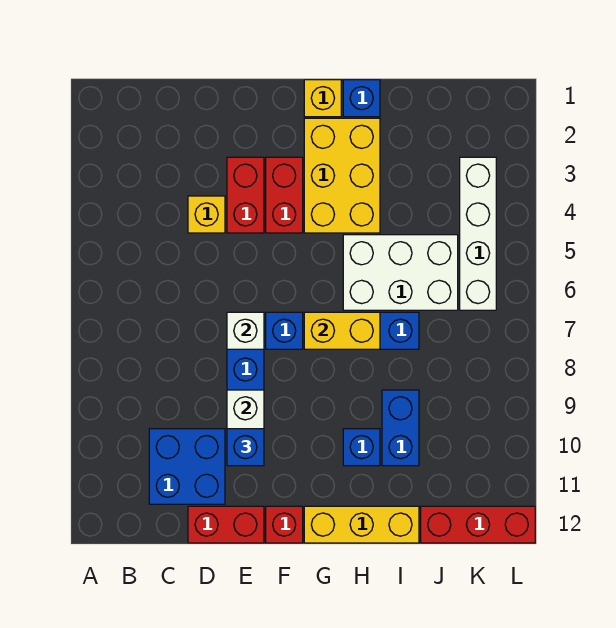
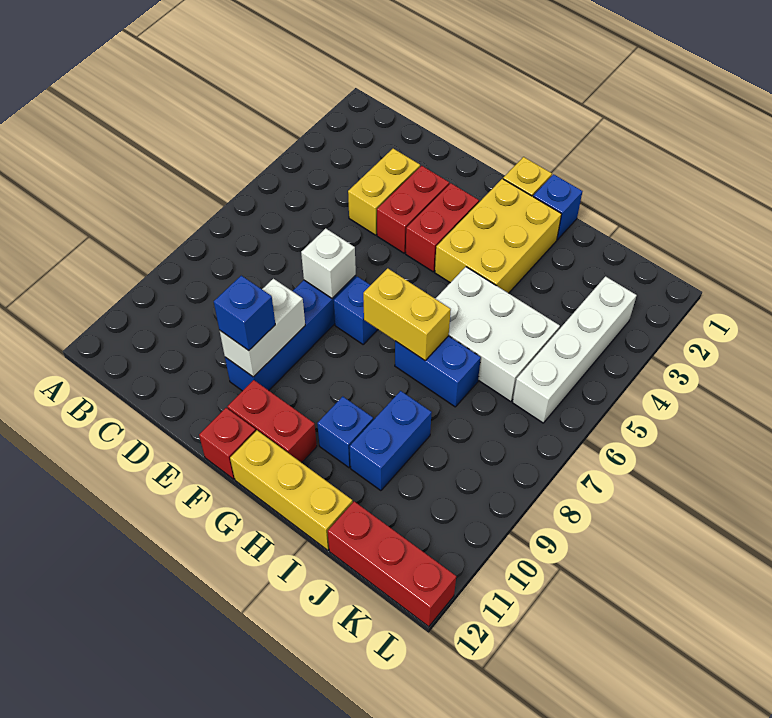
blue 2x2 brick [149,429,225,504] -> none
yellow 1x1 brick [188,196,225,233] -> yellow 1x2 brick [348,149,420,235]
red 1x2 brick [188,506,264,543] -> red 1x2 brick moved to [227,380,317,463]

